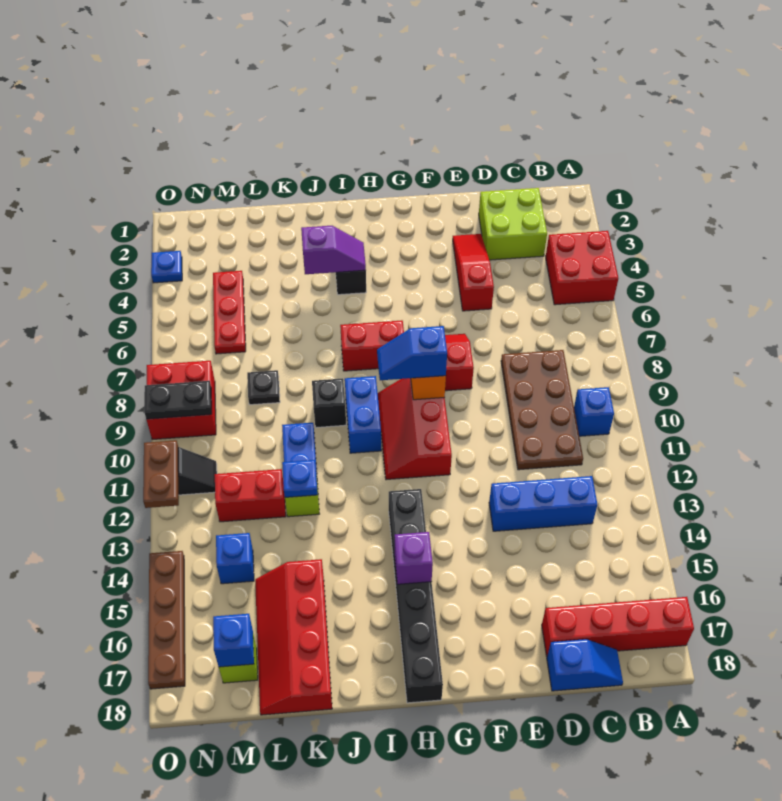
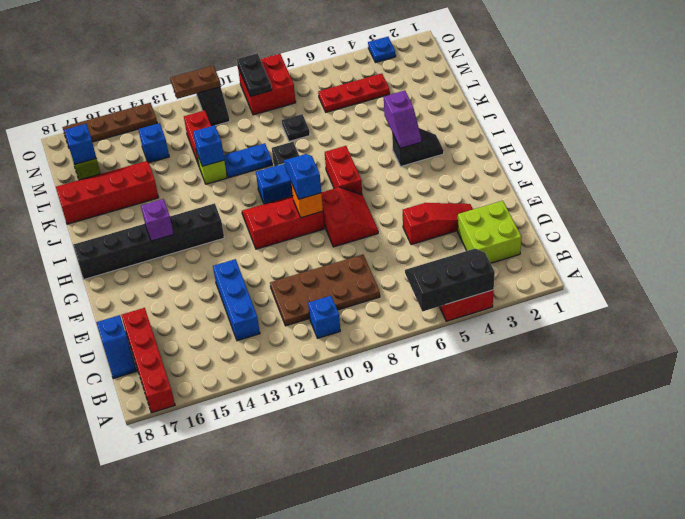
none -> black 2x3 slope [405,249,495,312]
blue 1x1 plate [282,460,318,497] -> blue 1x1 brick [193,125,224,166]

